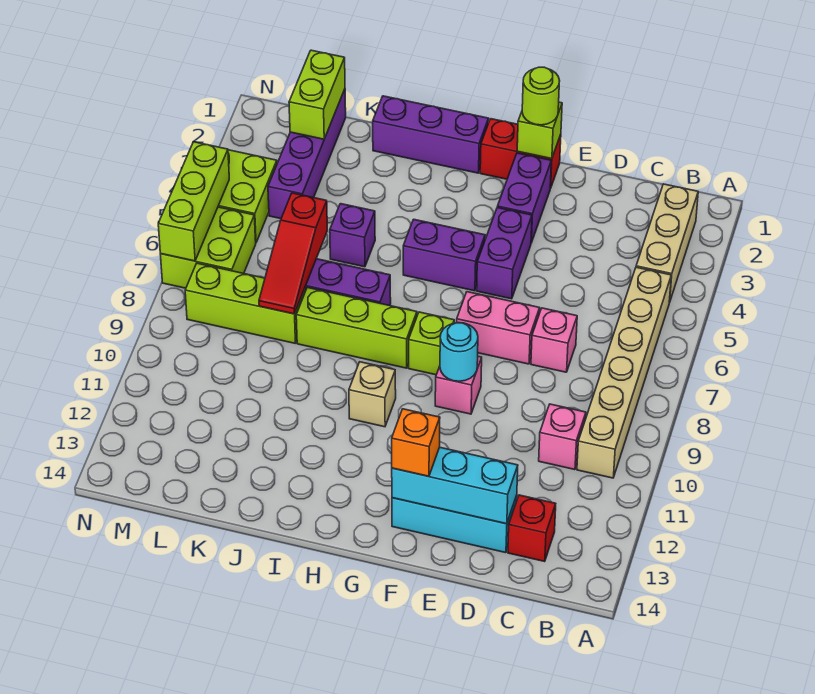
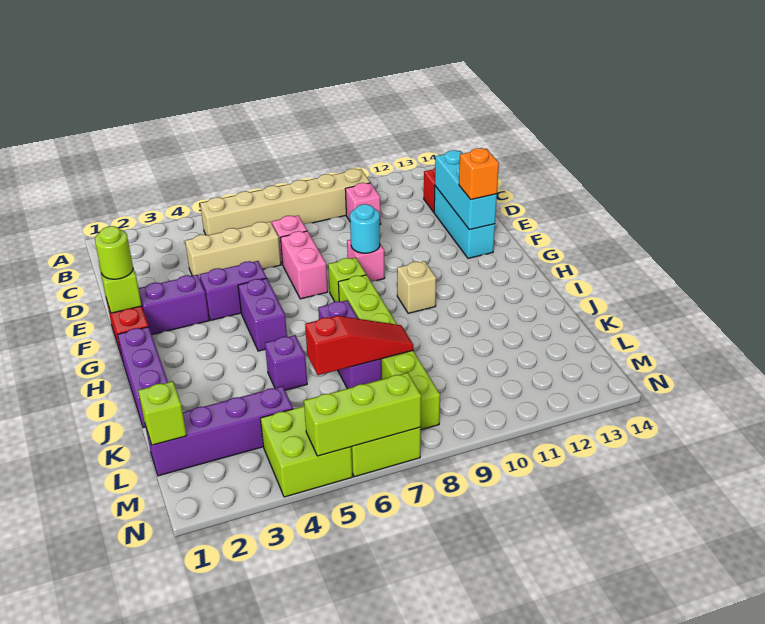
tan 1x3 brick [636,184,698,303] -> tan 1x3 brick moved to [185,222,281,278]
lime 1x2 brick [289,50,345,139] -> lime 1x1 brick [138,381,187,445]

